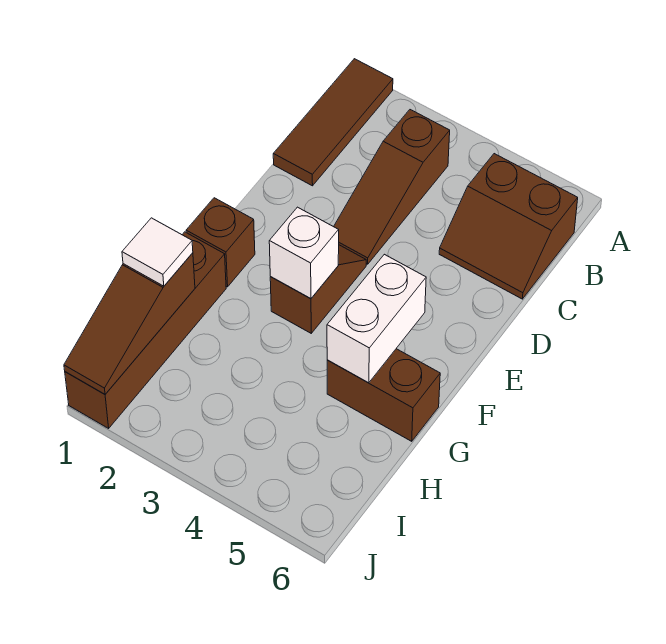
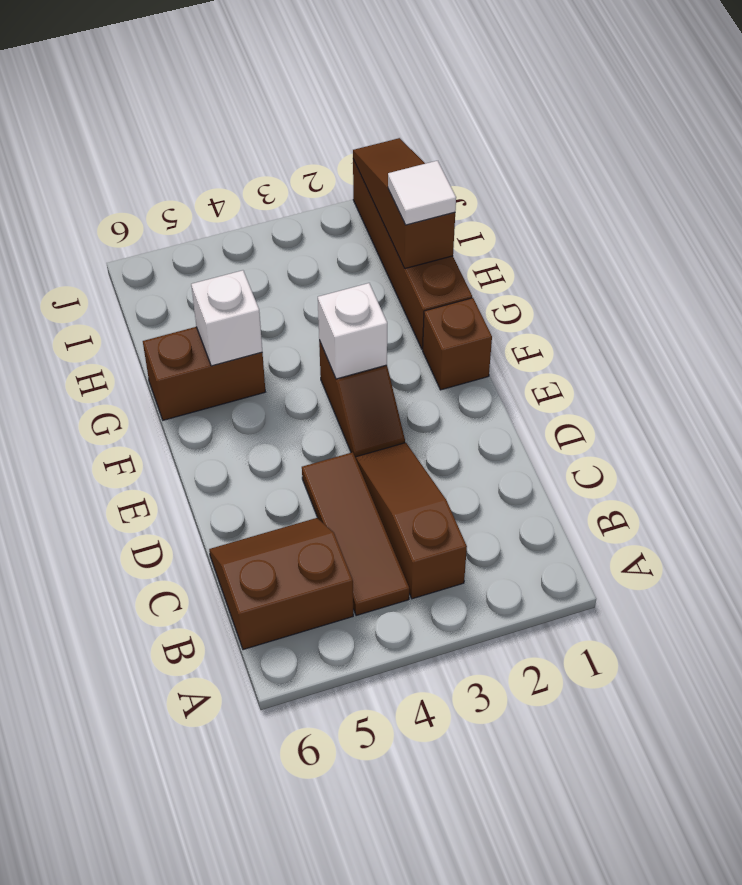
brown 1x3 tile [273,59,393,186] -> brown 1x3 tile moved to [302,452,409,616]
white 1x2 brick [327,254,426,383] -> white 1x1 brick [191,270,262,366]

